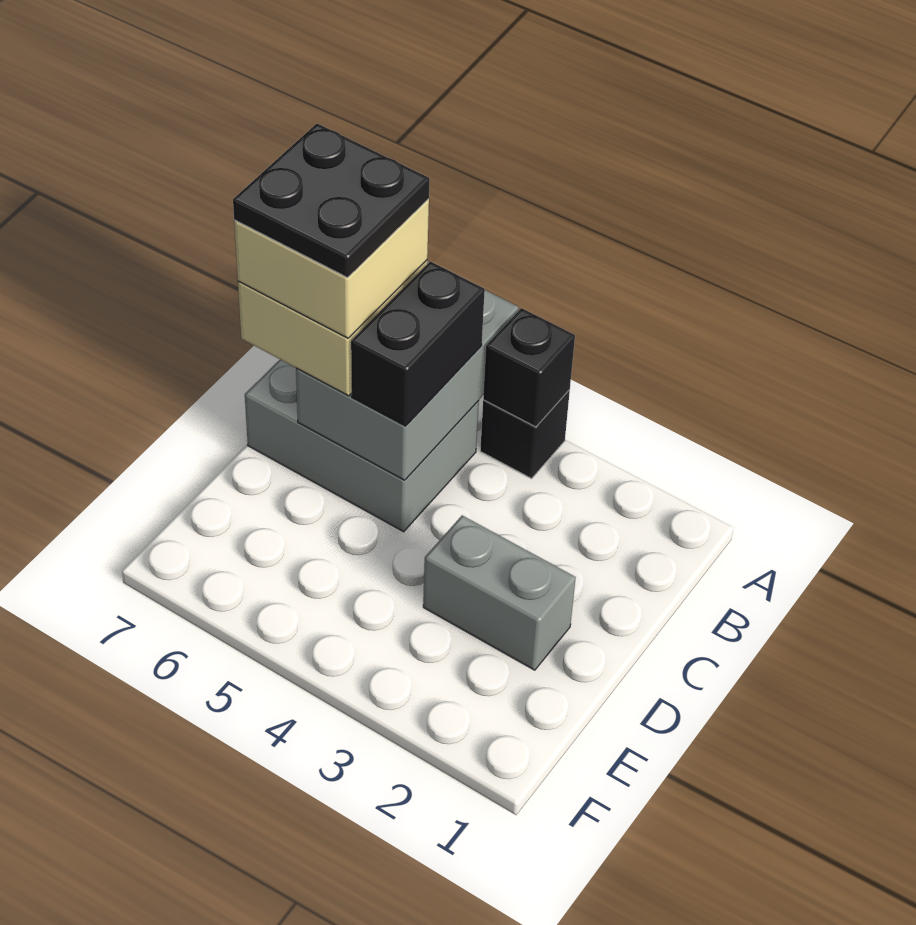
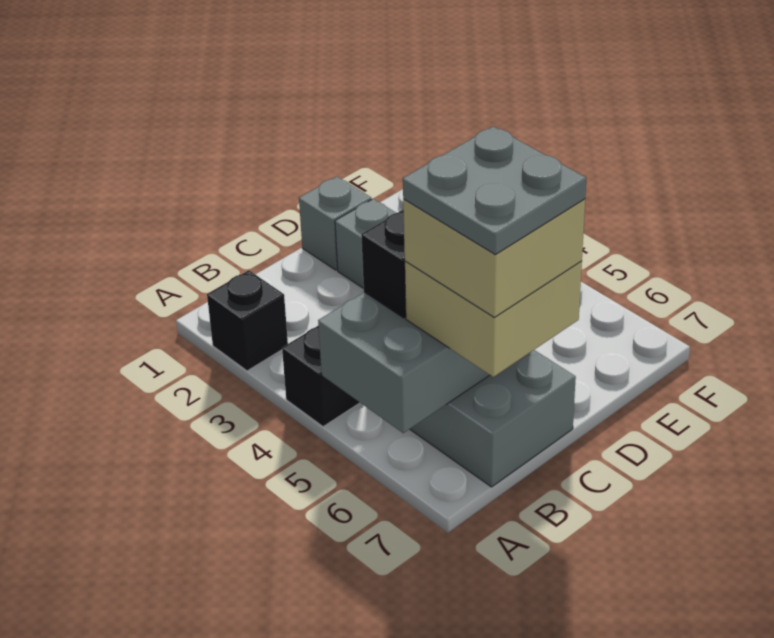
black 1x1 brick [483,308,575,427] -> black 1x1 brick moved to [207,270,288,371]
black 2x2 plate [233,124,430,278] -> grey 2x2 plate [403,126,586,255]
none -> grey 1x1 brick [299,177,372,270]

